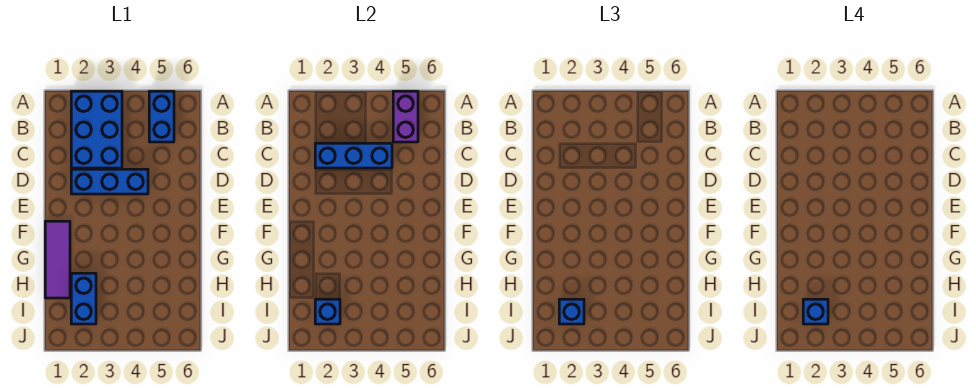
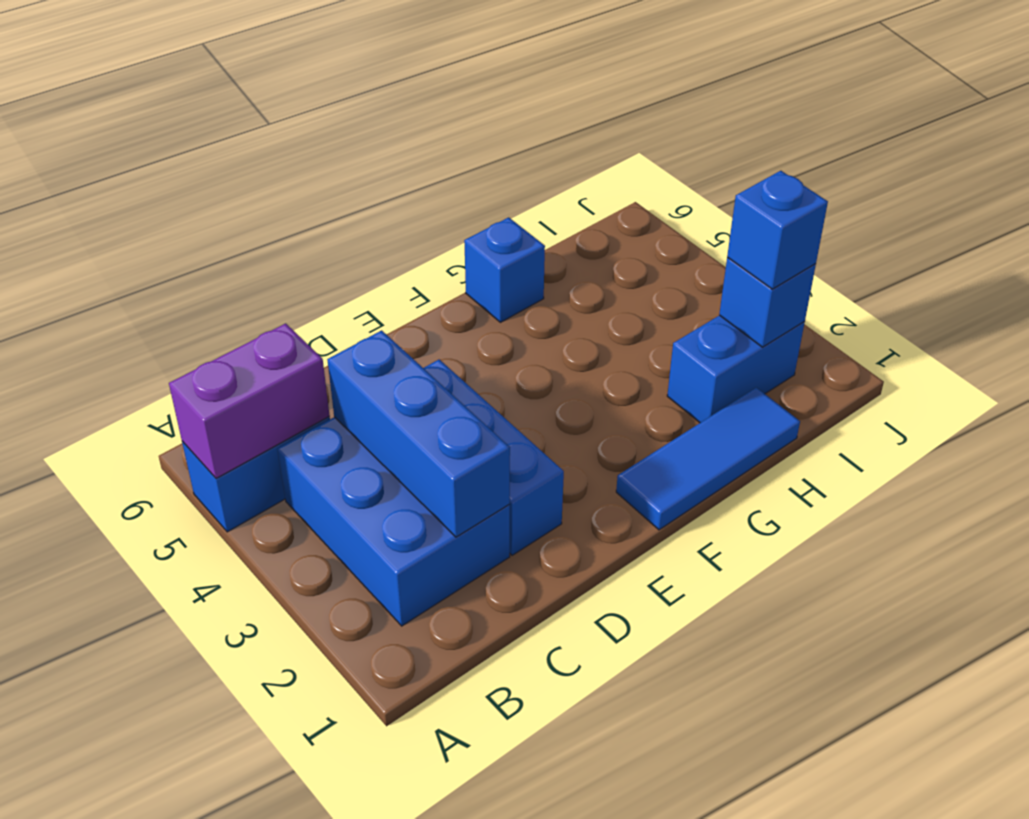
blue 2x3 brick [71,91,122,168] -> blue 2x3 brick turned to [277,417,510,626]
purple 1x3 tile [45,221,70,298] -> blue 1x3 tile [616,388,800,530]
blue 1x1 brick [803,299,828,324] -> blue 1x1 brick moved to [464,217,545,322]

